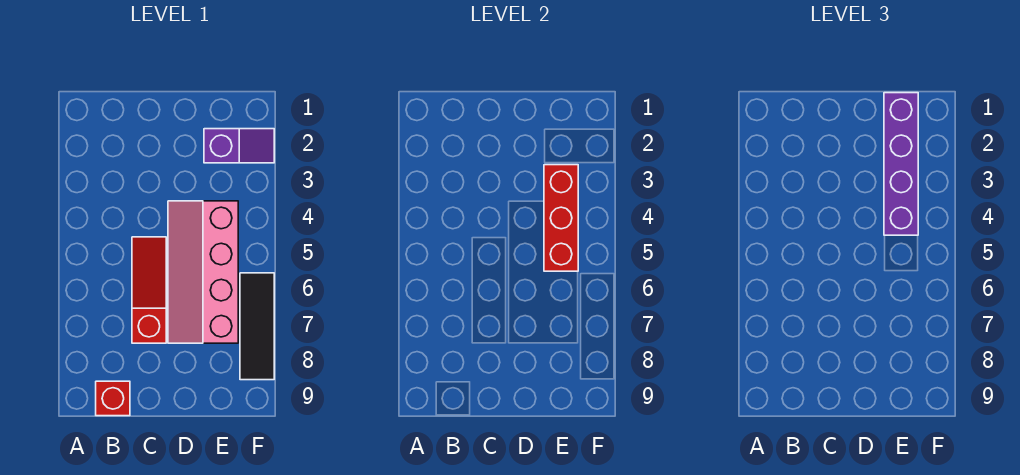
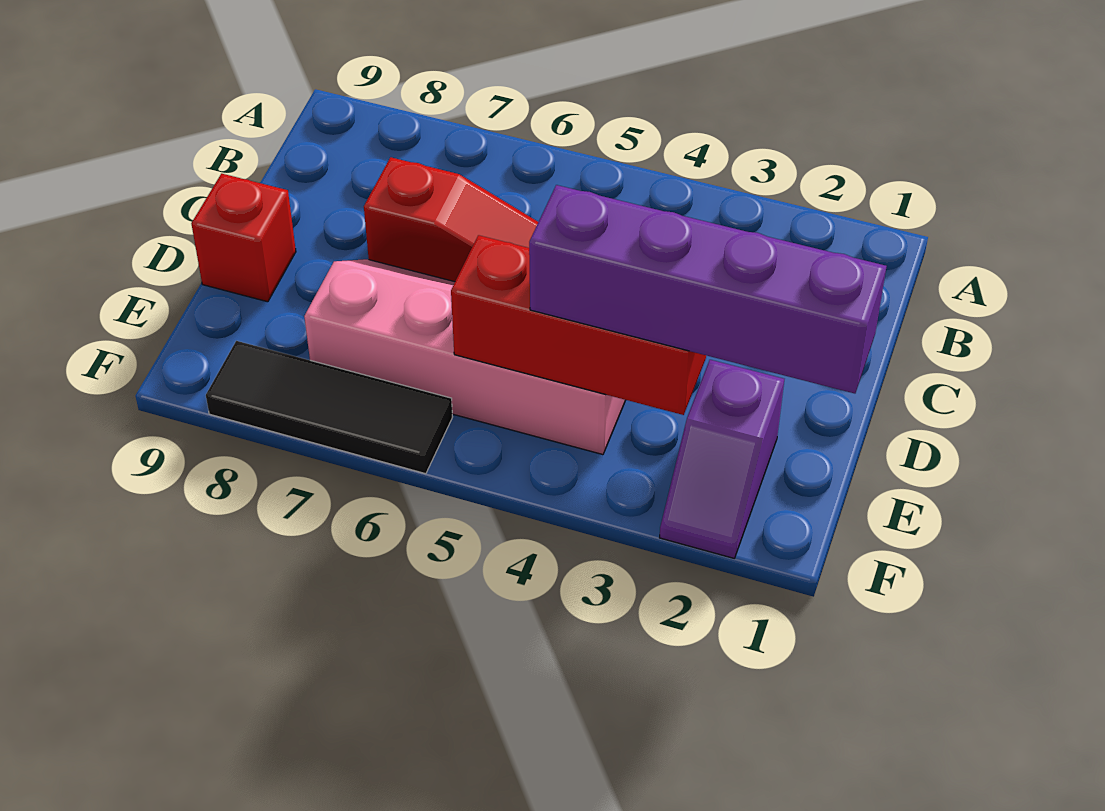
red 1x1 brick [96,381,130,416] -> red 1x1 brick moved to [191,174,296,302]

